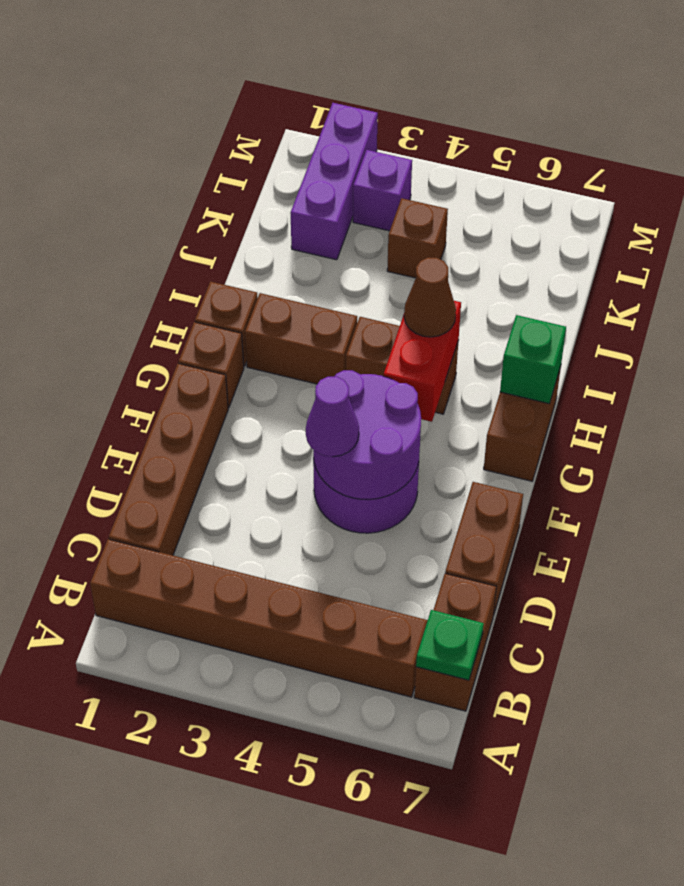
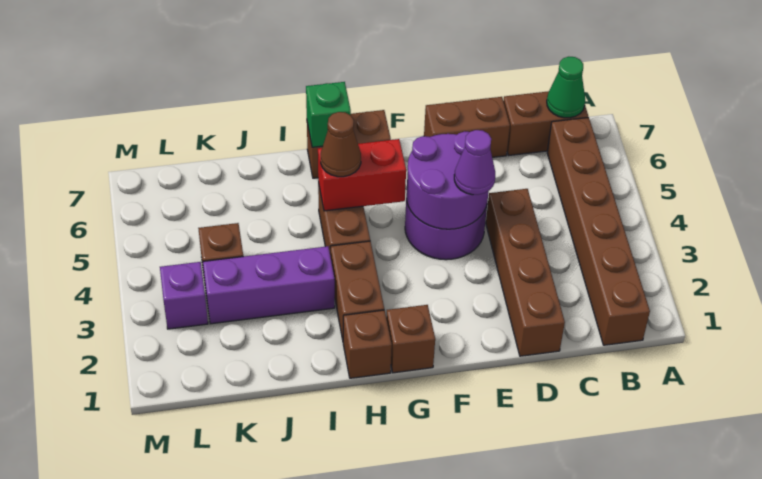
green 1x1 plate [416,610,484,680] -> green 1x1 cone [547,57,585,118]
brown 1x4 brick [109,363,228,555] -> brown 1x4 brick turned to [486,189,565,356]
purple 1x3 brick [291,103,378,260] -> purple 1x3 brick moved to [203,246,335,324]

